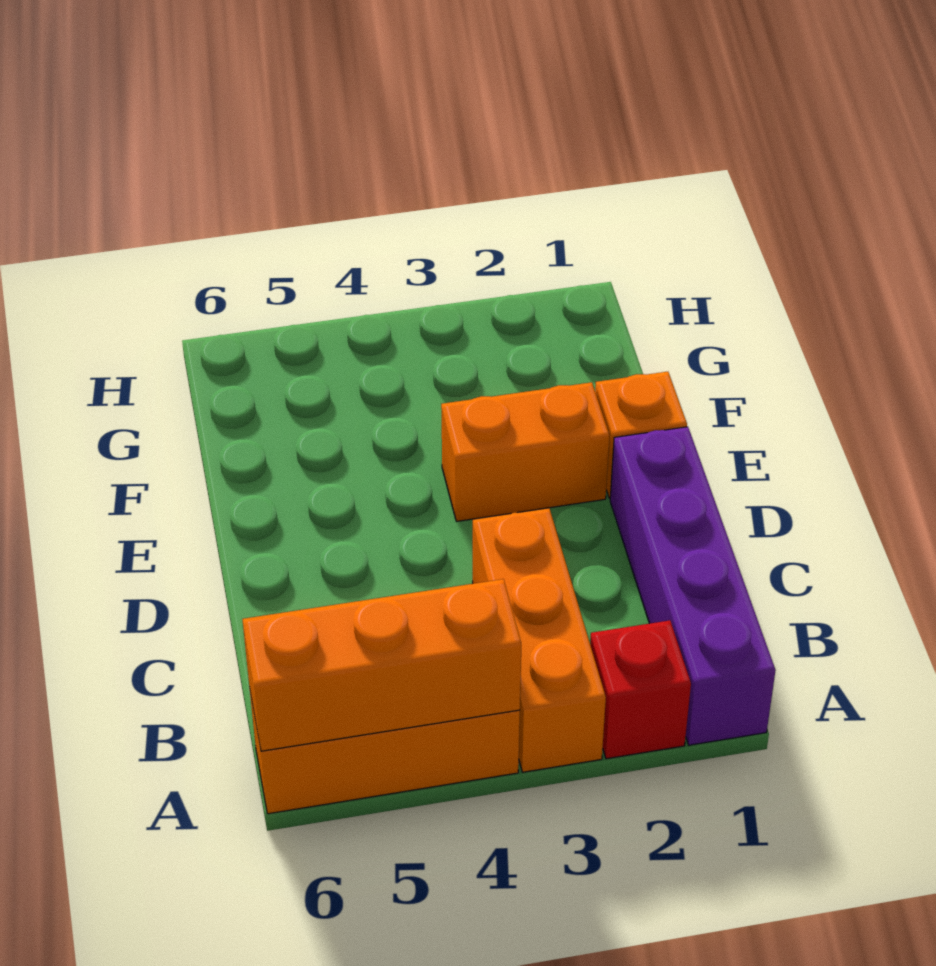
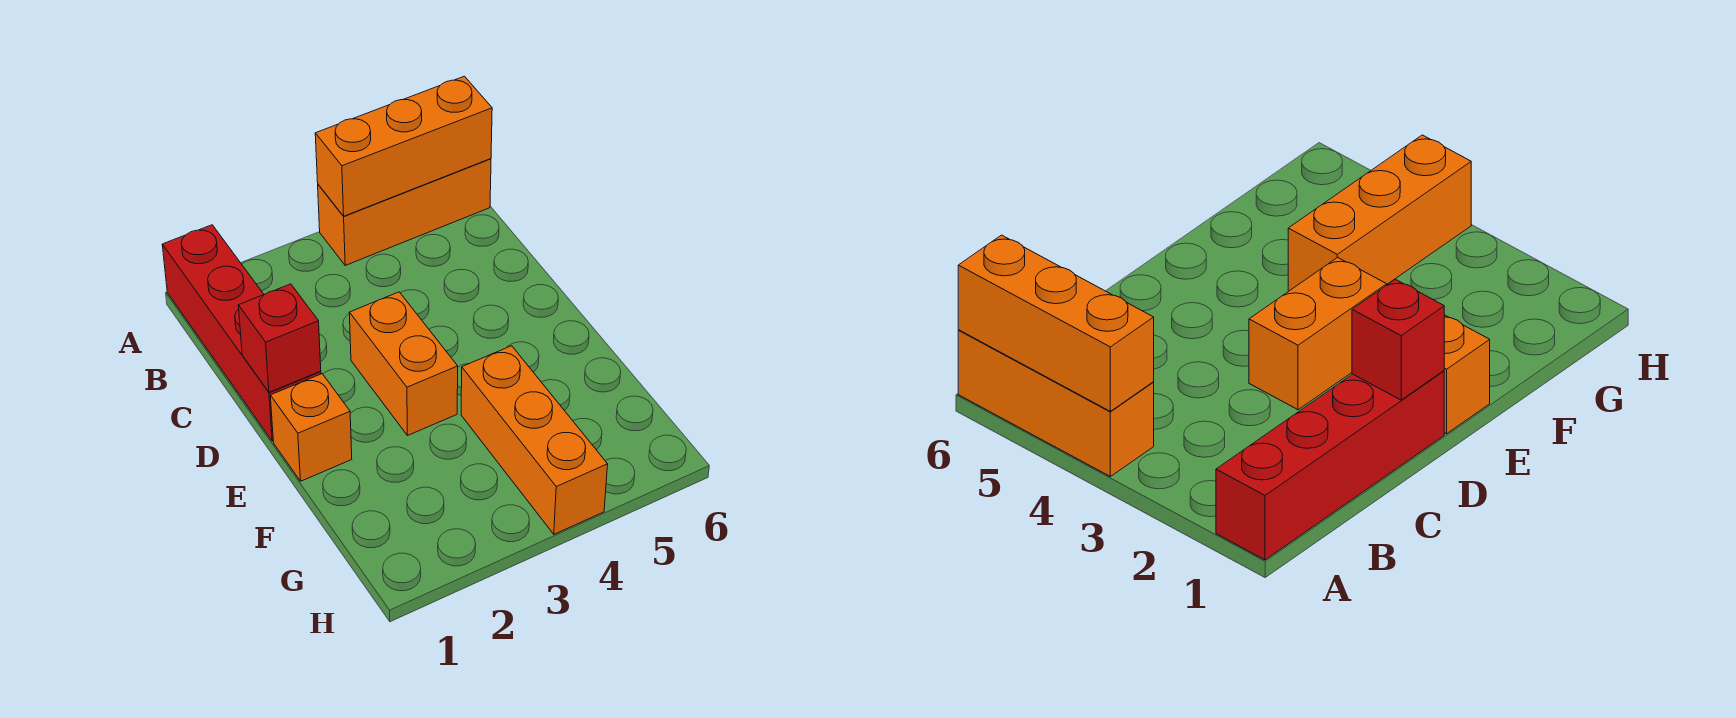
purple 1x4 brick [610,427,776,745] -> red 1x4 brick [162,225,321,441]
red 1x1 brick [590,620,691,759] -> red 1x1 brick moved to [238,284,321,392]
orange 1x3 brick [473,508,606,772] -> orange 1x3 brick moved to [461,346,608,534]
orange 1x2 brick [441,382,609,521] -> orange 1x2 brick turned to [349,292,458,436]

